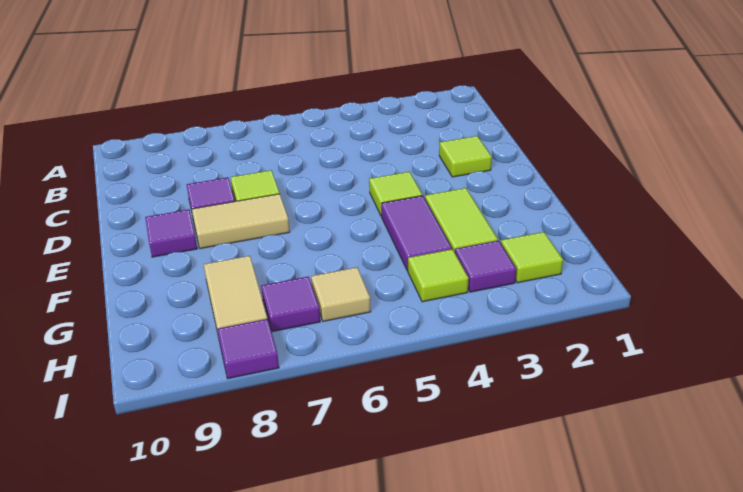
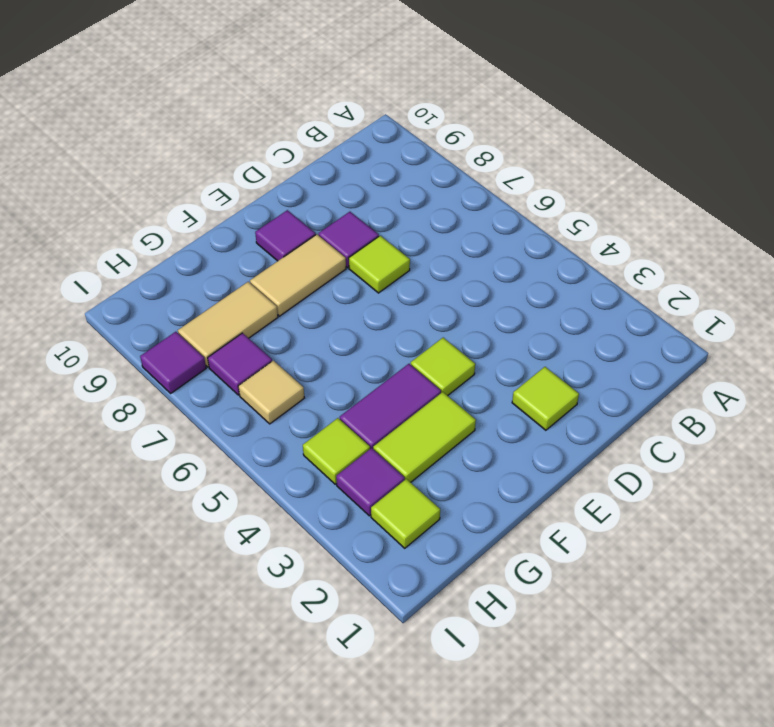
tan 1x2 tile [192,194,290,249] -> tan 1x2 tile turned to [250,234,346,316]

